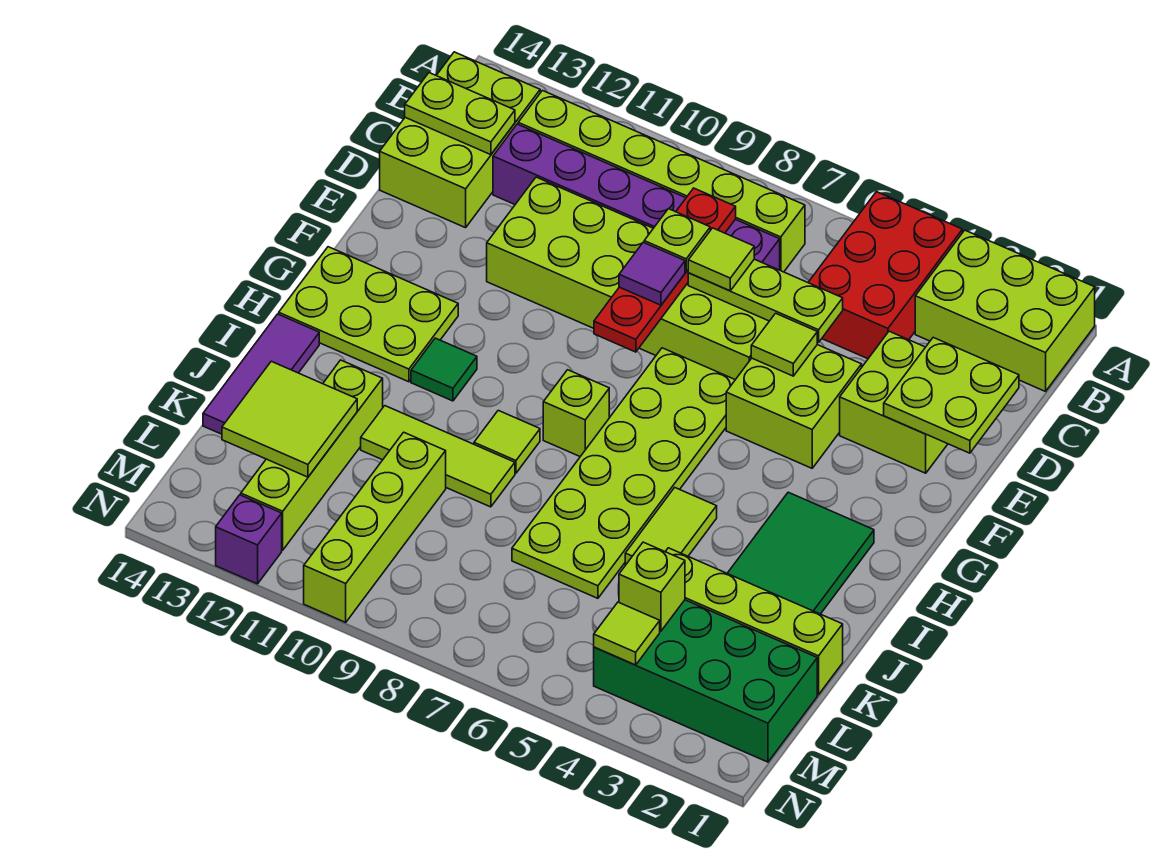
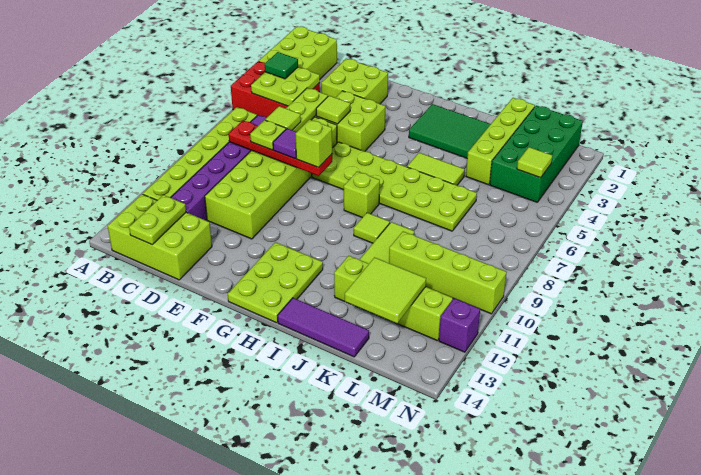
lime 2x2 plate [884,337,1019,453] -> lime 2x2 plate moved to [251,67,320,106]
green 1x1 tile [411,338,477,401] -> green 1x1 tile moved to [265,52,298,79]
lime 1x1 brick [619,542,685,631] -> lime 1x1 brick moved to [296,120,332,167]

